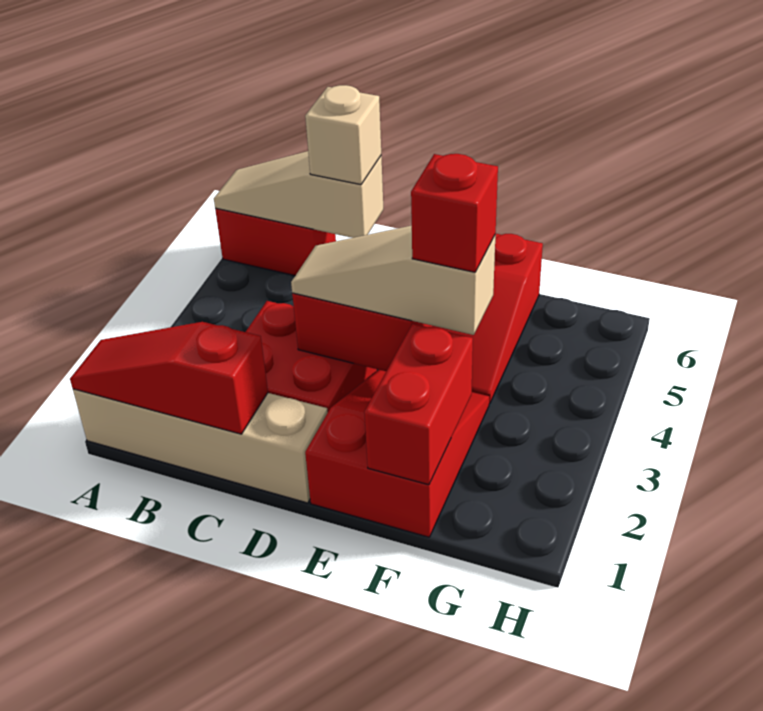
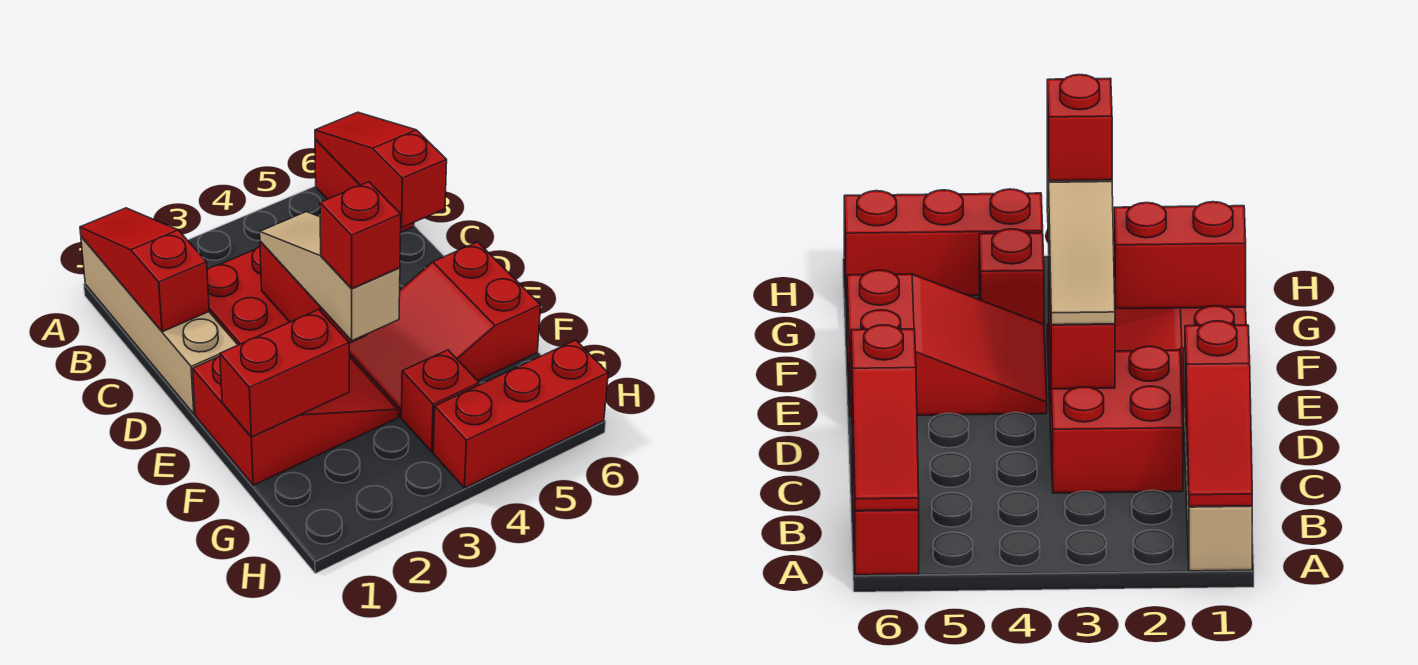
tan 1x3 slope [214,151,383,238] -> red 1x3 slope [315,112,447,227]
tan 1x1 brick [305,85,381,185] -> none
none -> red 1x1 brick [401,350,479,452]
none -> red 1x3 brick [433,340,608,488]

